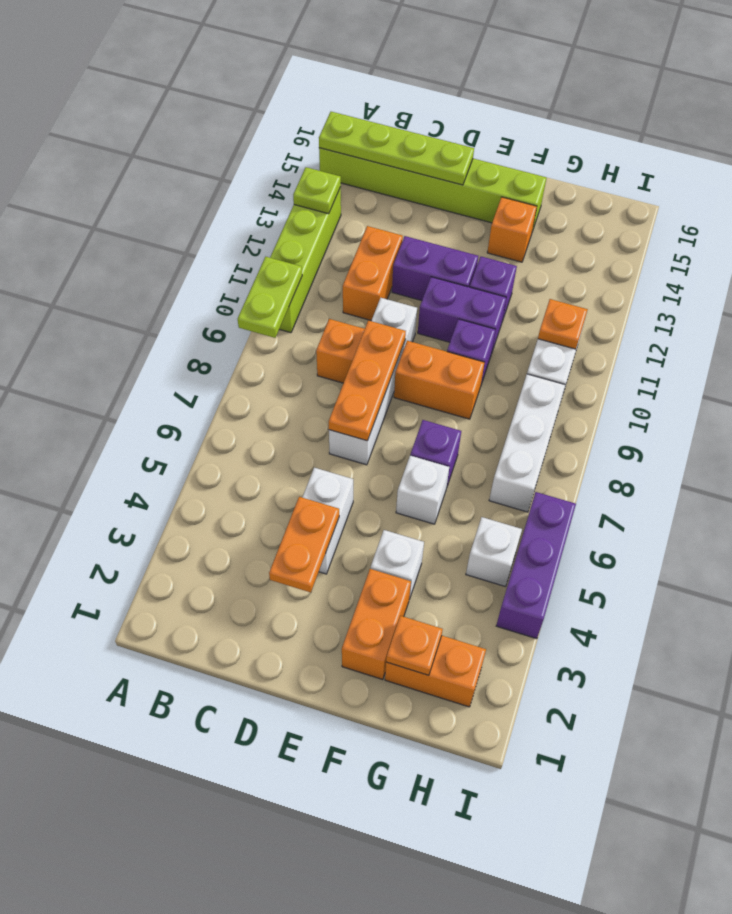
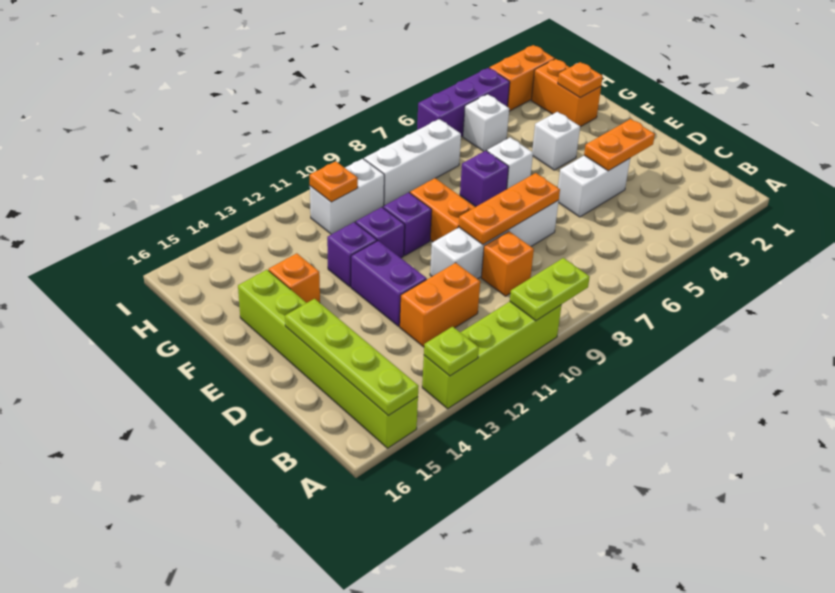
purple 1x2 brick [418,277,506,351] -> purple 1x1 brick [356,207,405,258]
orange 1x2 brick [342,569,411,680] -> orange 1x2 brick moved to [489,45,555,111]

